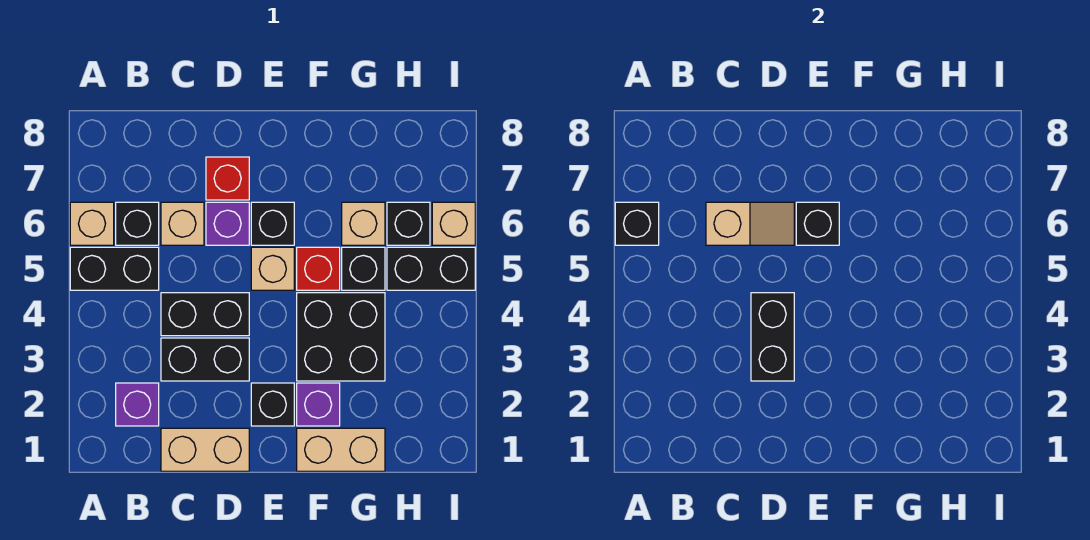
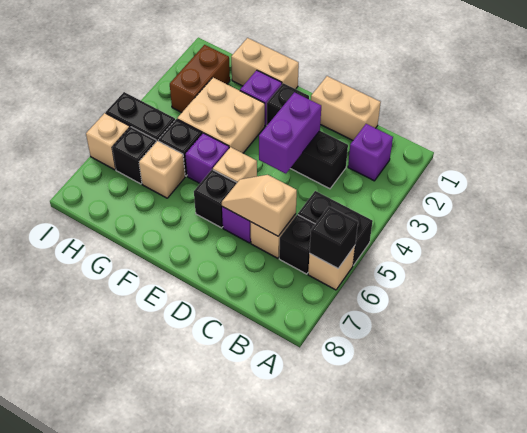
black 1x2 brick [161,293,249,336] -> none
black 1x2 brick [751,293,794,381] -> purple 1x2 brick [259,92,321,174]
red 1x1 brick [206,157,249,200] -> none
black 1x1 brick [796,202,839,245] -> none
black 2x2 brick [297,293,385,381] -> tan 2x2 brick [177,78,265,153]
red 1x1 brick [297,247,340,290] -> purple 1x1 brick [185,133,229,183]
none -> brown 1x2 brick [170,45,230,113]

